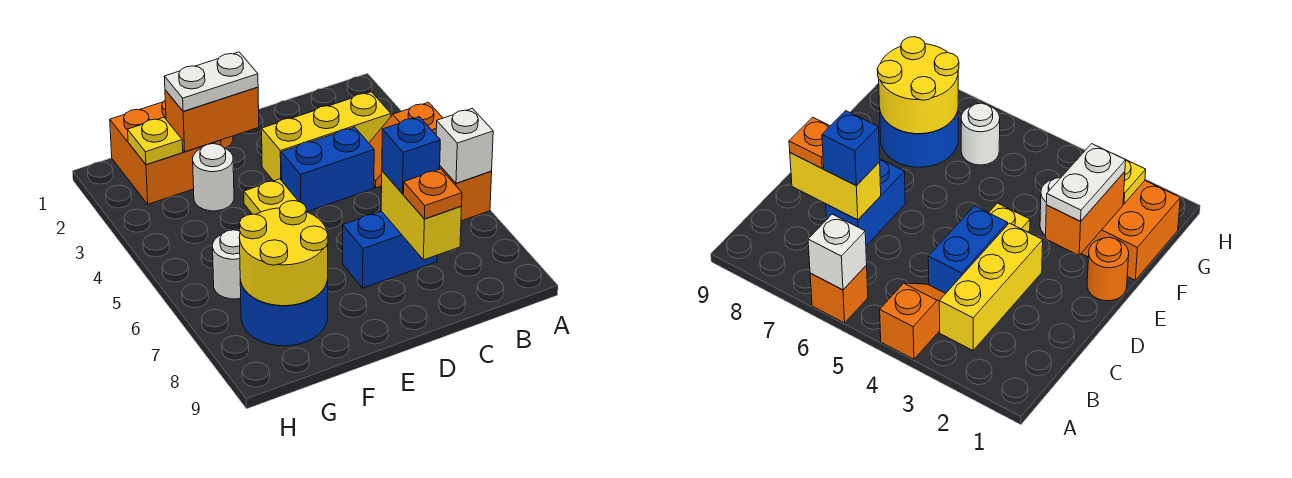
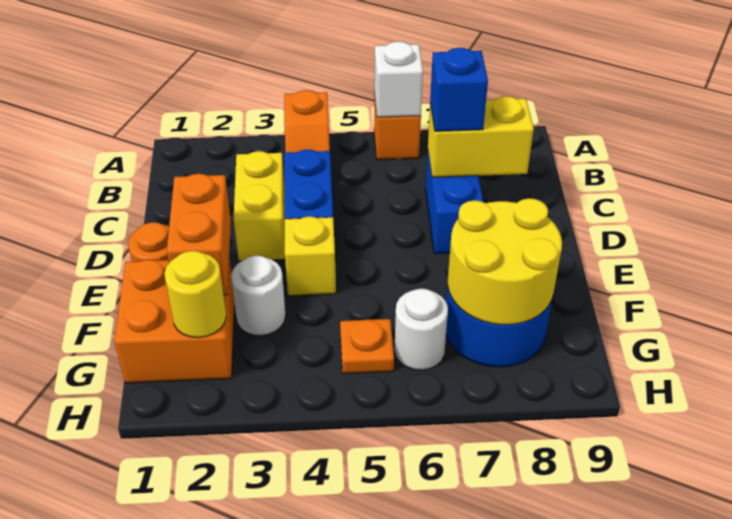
yellow 1x3 brick [262,92,391,181] -> yellow 1x2 brick [234,151,285,261]
orange 1x1 plate [403,169,462,219] -> orange 1x1 plate moved to [340,319,394,374]
white 1x2 plate [164,52,258,111] -> none
yellow 1x1 plate [244,179,298,215] -> yellow 1x1 brick [285,216,336,296]
yellow 1x1 plate [128,117,183,165] -> yellow 1x1 round brick [164,251,226,338]

